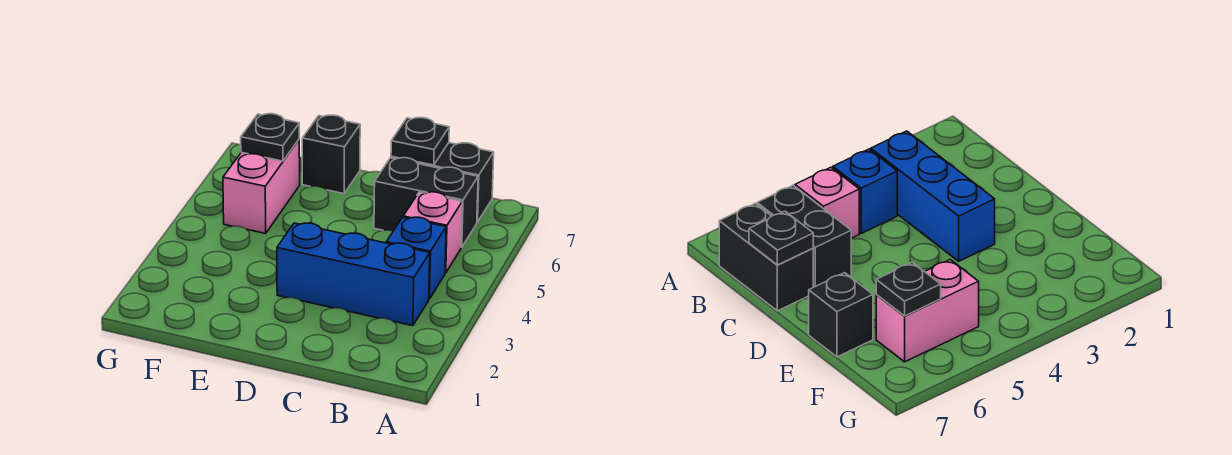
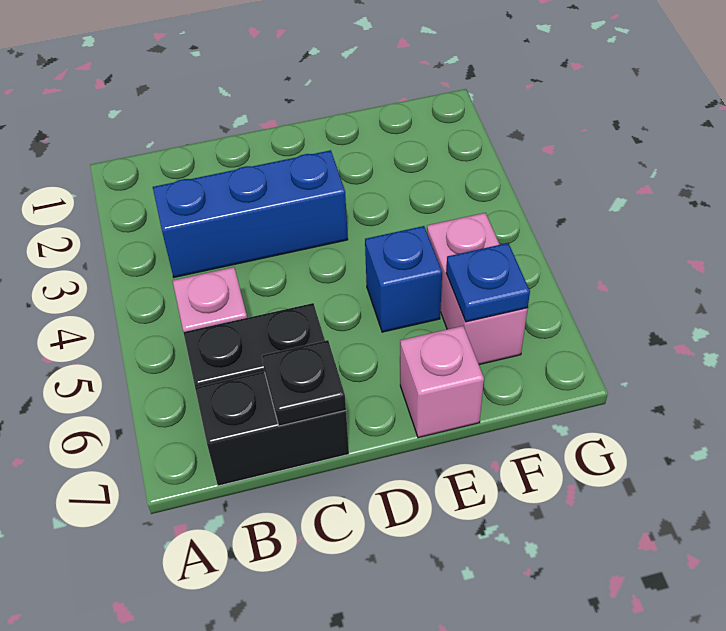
blue 1x1 brick [386,217,446,299] -> blue 1x1 brick moved to [365,226,442,332]
black 1x1 brick [302,115,360,194] -> pink 1x1 brick [400,326,484,438]
black 1x1 plate [241,114,299,161] -> blue 1x1 plate [446,243,530,322]

